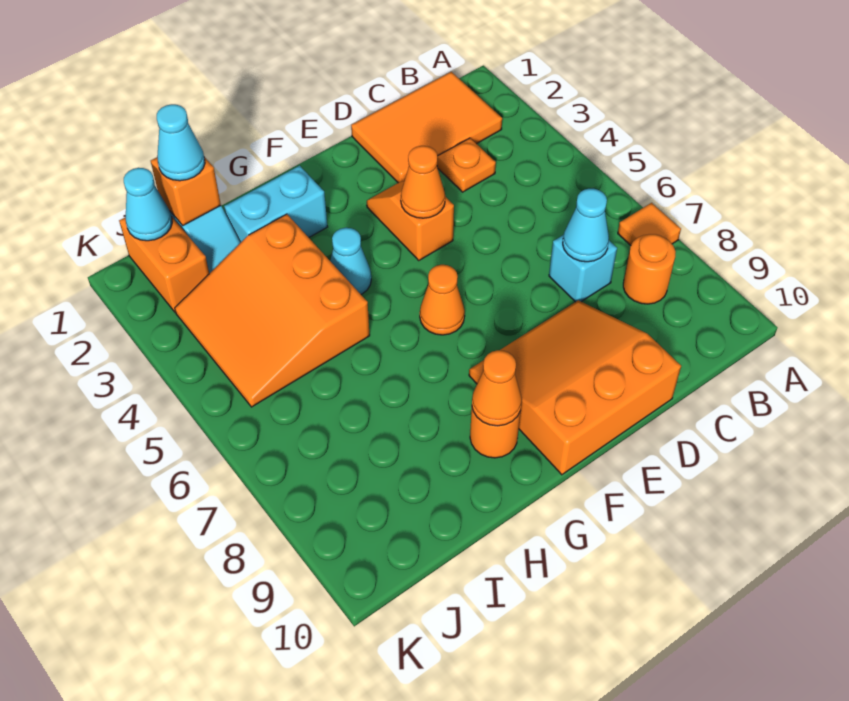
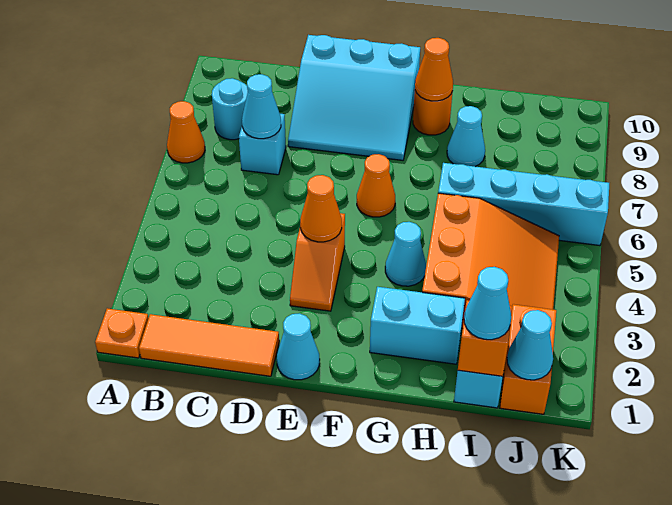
orange 1x1 tile [618,203,681,245] -> orange 1x1 cone [167,101,205,163]
orange 2x3 tile [351,72,502,183] -> orange 1x3 tile [139,314,279,376]
orange 1x1 round brick [623,234,676,304] -> cyan 1x1 round brick [212,78,248,140]
orange 1x1 plate [437,138,496,192] -> orange 1x1 plate moved to [95,308,148,358]
orange 3x3 slope [469,300,681,475] -> cyan 3x3 slope [288,35,420,160]
none -> cyan 1x1 cone [277,313,320,380]
none -> cyan 1x4 brick [438,163,609,246]
none -> cyan 1x1 cone [447,106,485,167]

